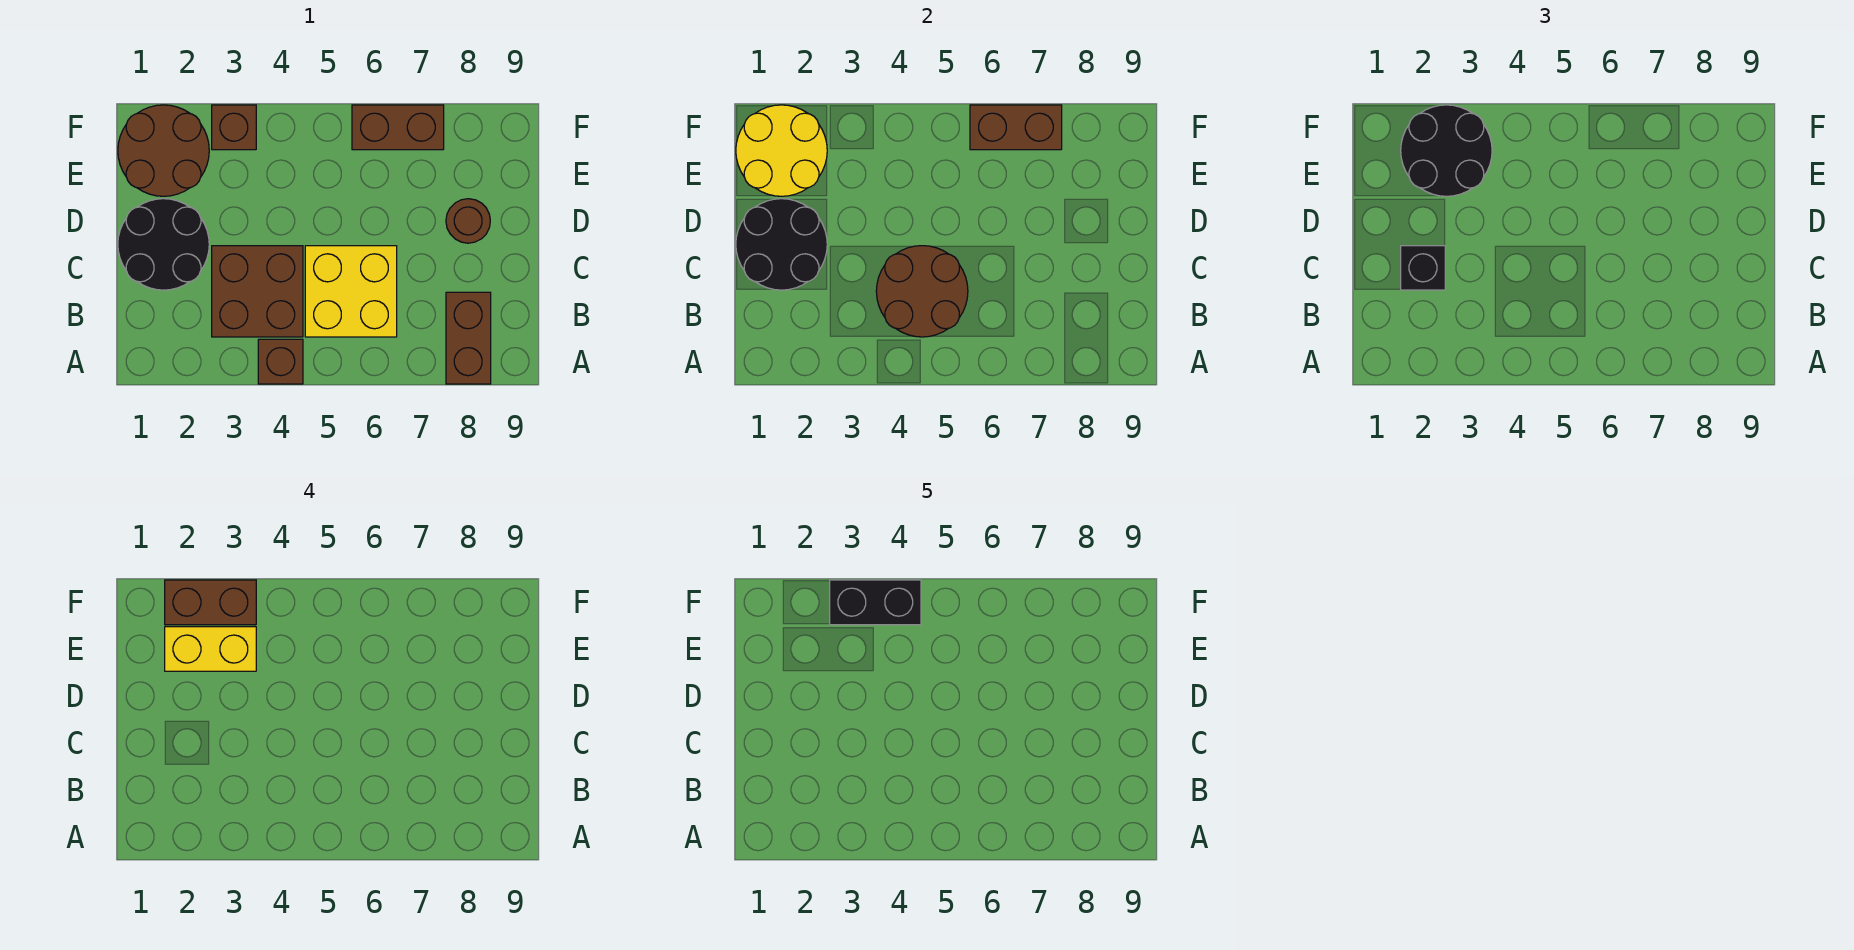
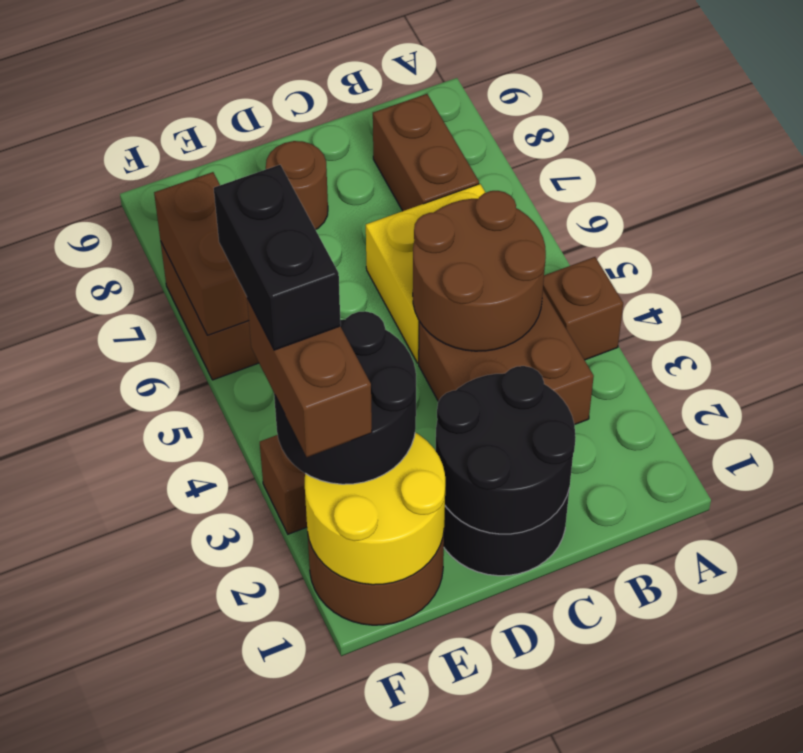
brown 1x2 brick [446,292,491,384] -> brown 1x2 brick turned to [373,94,479,211]
black 1x1 brick [1401,246,1445,290] -> none
yellow 1x2 brick [165,627,256,671] -> none

